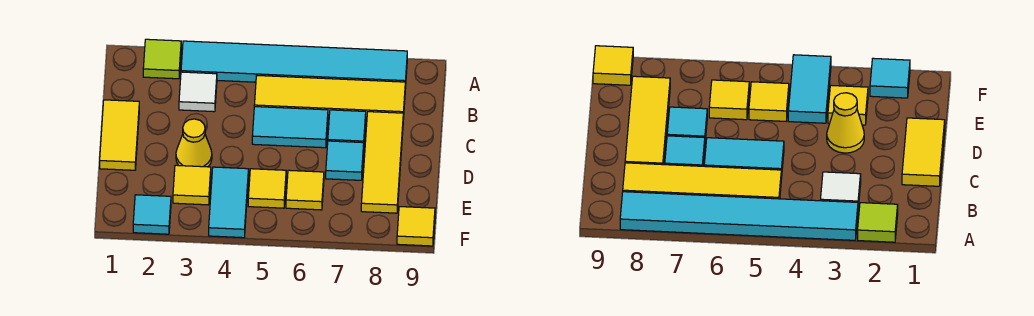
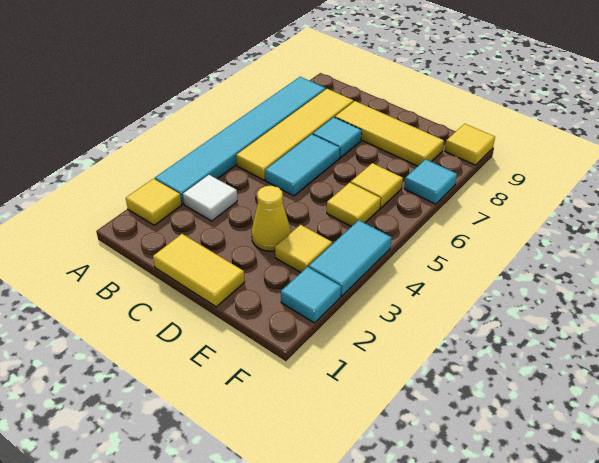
lime 1x1 tile [143,39,181,79] -> yellow 1x1 tile [126,179,181,225]
cyan 1x1 tile [326,141,364,180] -> cyan 1x1 tile moved to [404,159,457,204]
cyan 1x2 tile [209,167,249,238] -> cyan 1x2 tile turned to [309,220,391,296]

